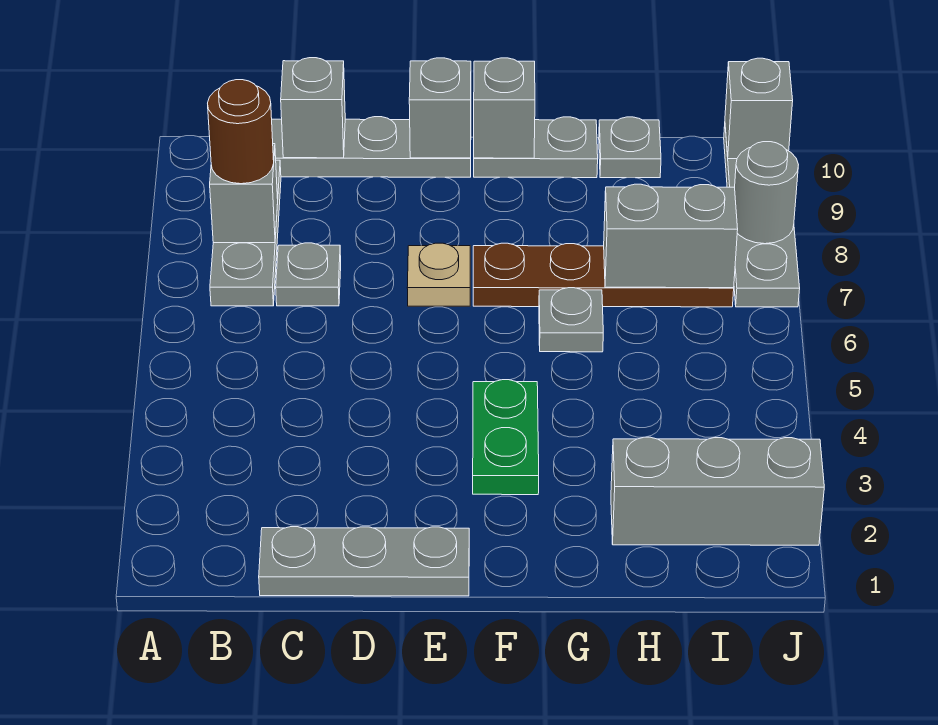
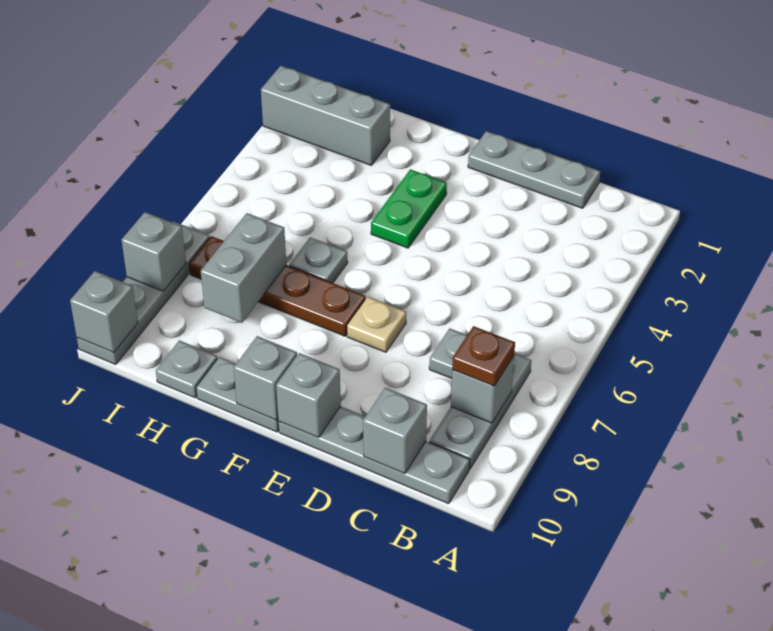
brown 1x1 round brick [208,80,274,184] -> brown 1x1 plate [452,326,515,386]
grey 1x2 brick [604,184,738,288] -> grey 1x2 brick turned to [201,213,286,323]
grey 1x1 round brick [735,142,798,244] -> grey 1x1 brick [122,212,186,291]

